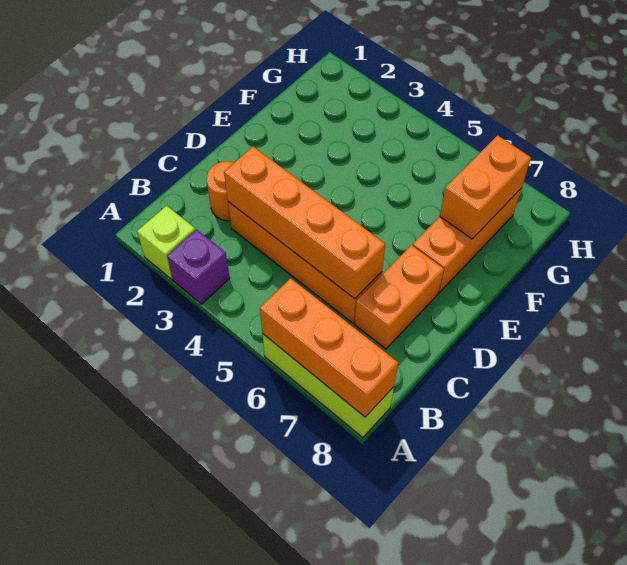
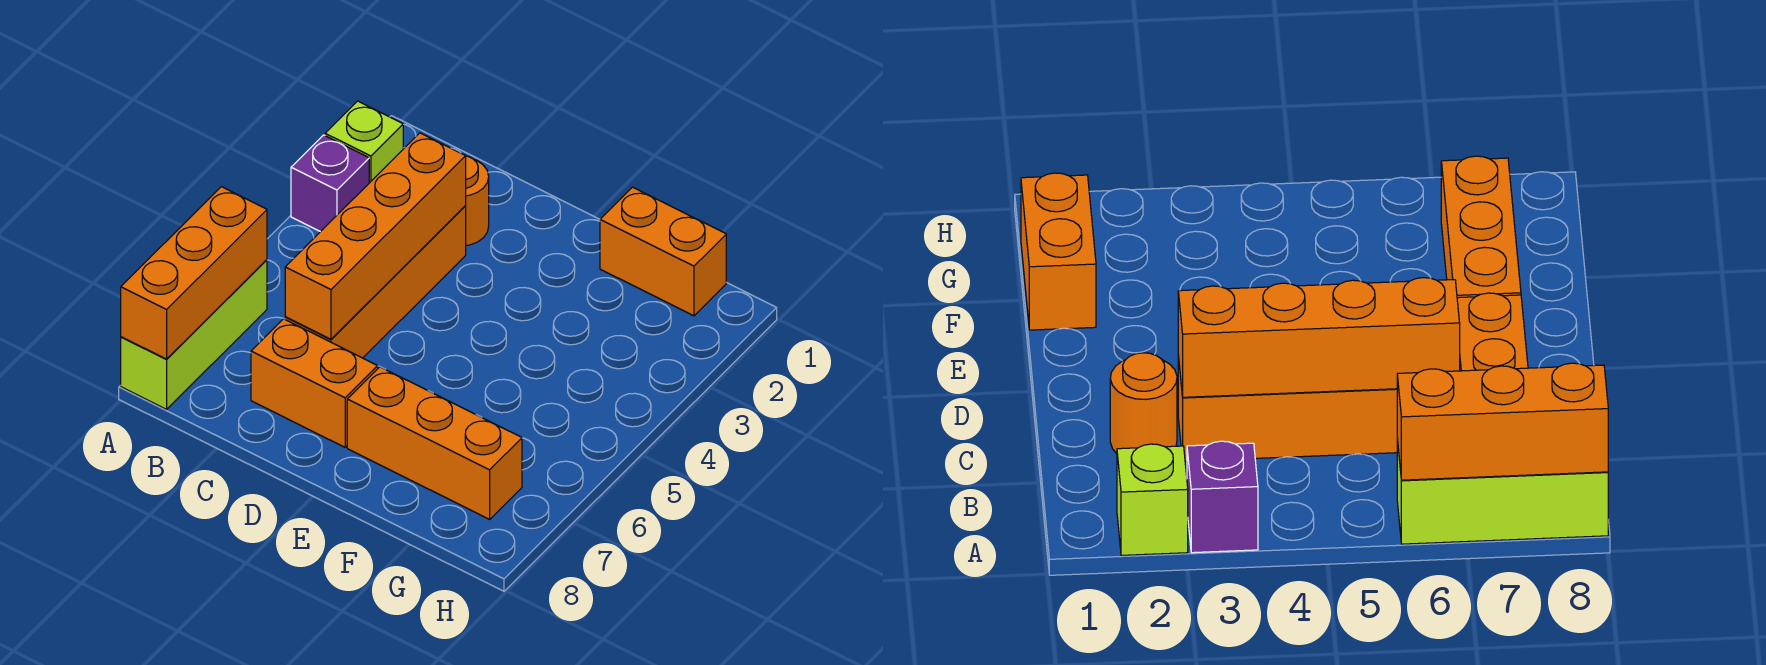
orange 1x2 brick [440,135,531,239] -> orange 1x2 brick moved to [600,187,726,316]

